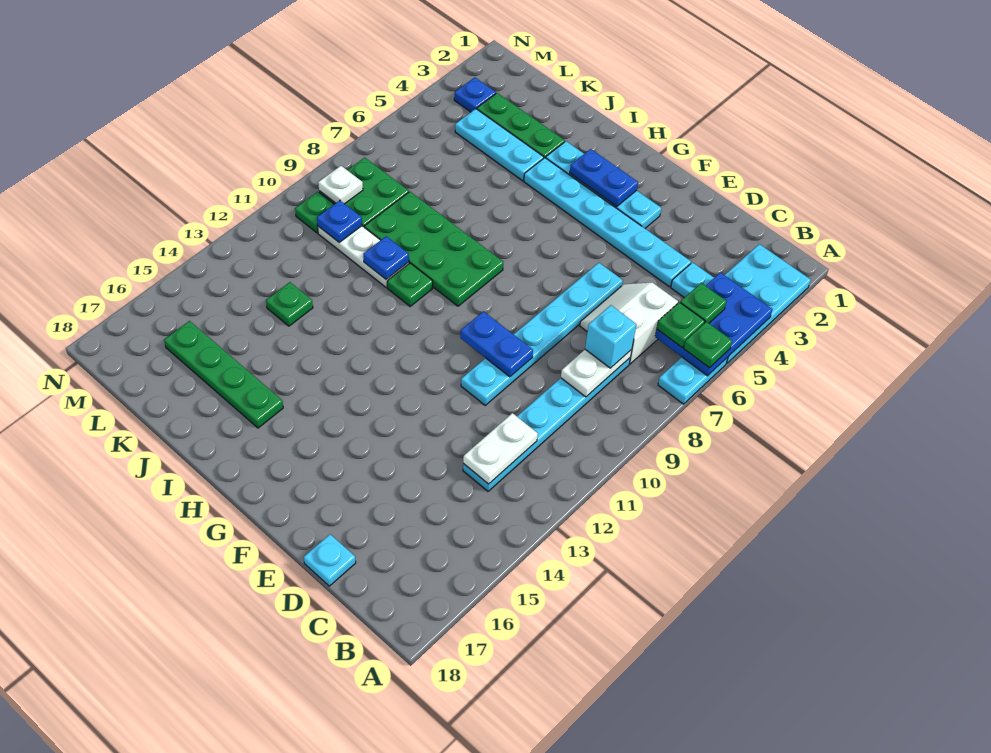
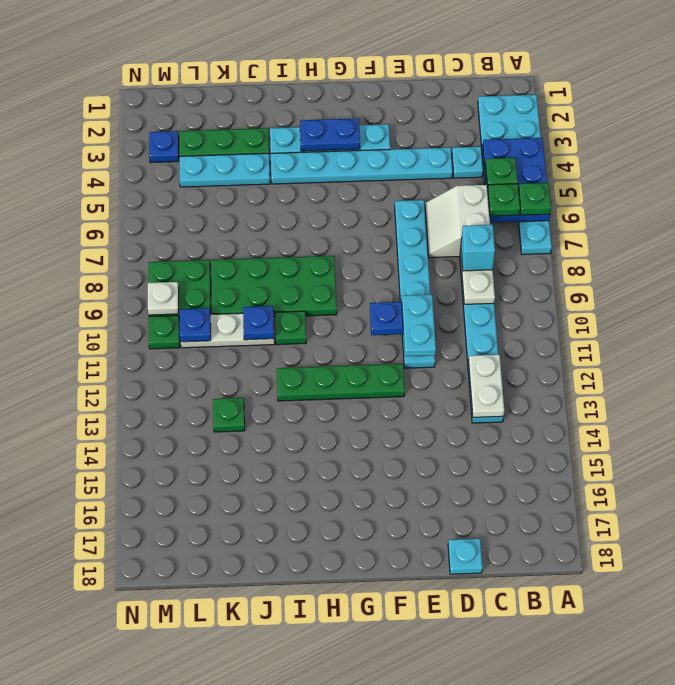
none -> cyan 1x2 plate [402,295,436,356]
green 1x4 plate [164,321,283,428] -> green 1x4 plate moved to [277,364,405,401]

